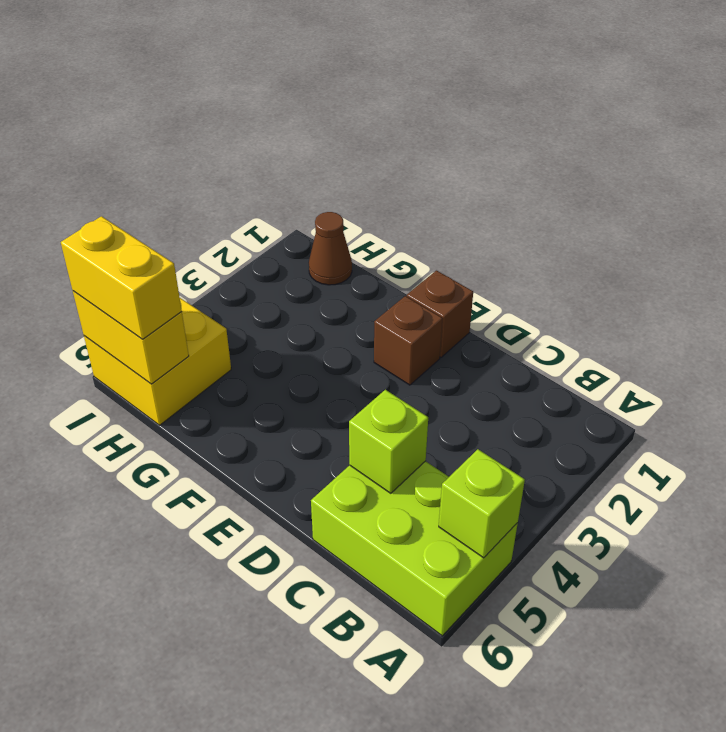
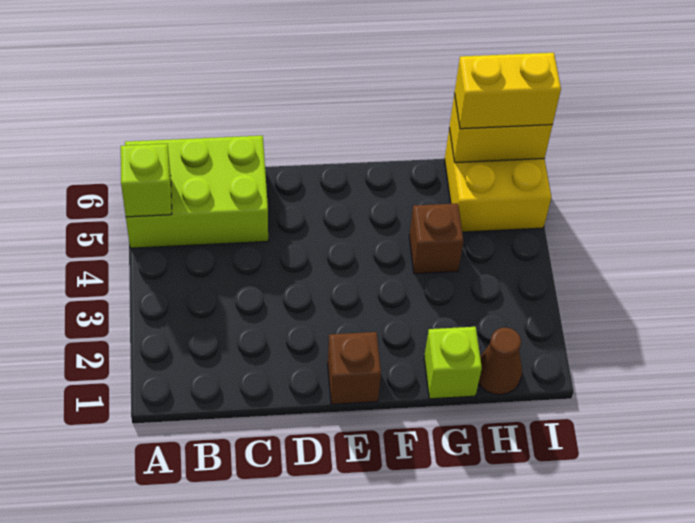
lime 1x1 brick [349,390,428,493] -> lime 1x1 brick moved to [424,327,482,399]
brown 1x1 brick [374,296,442,385] -> brown 1x1 brick moved to [409,203,463,274]

